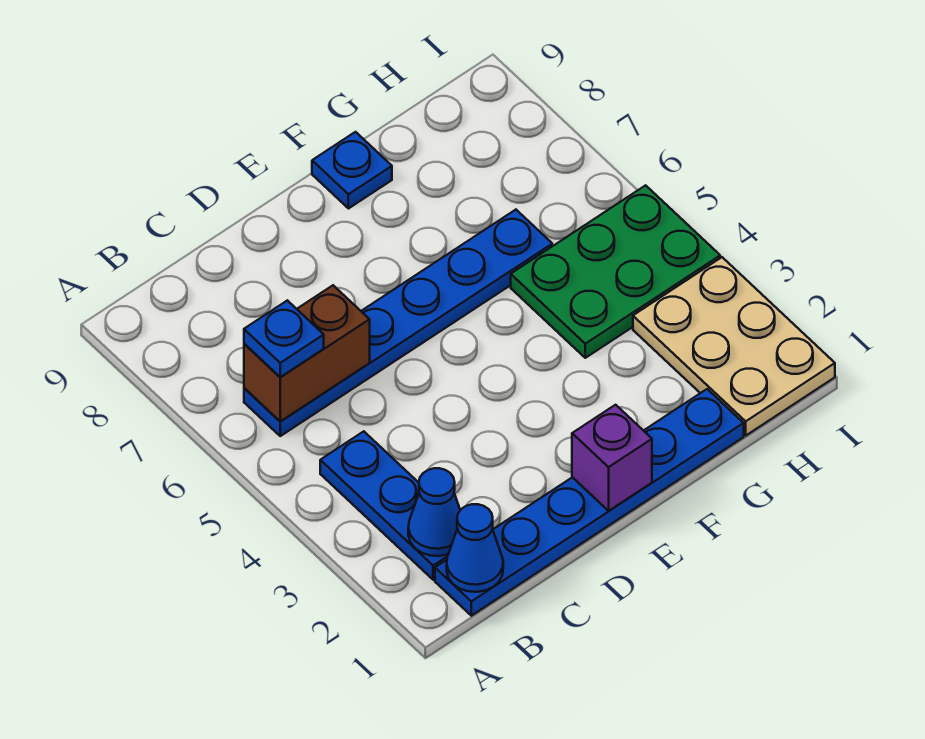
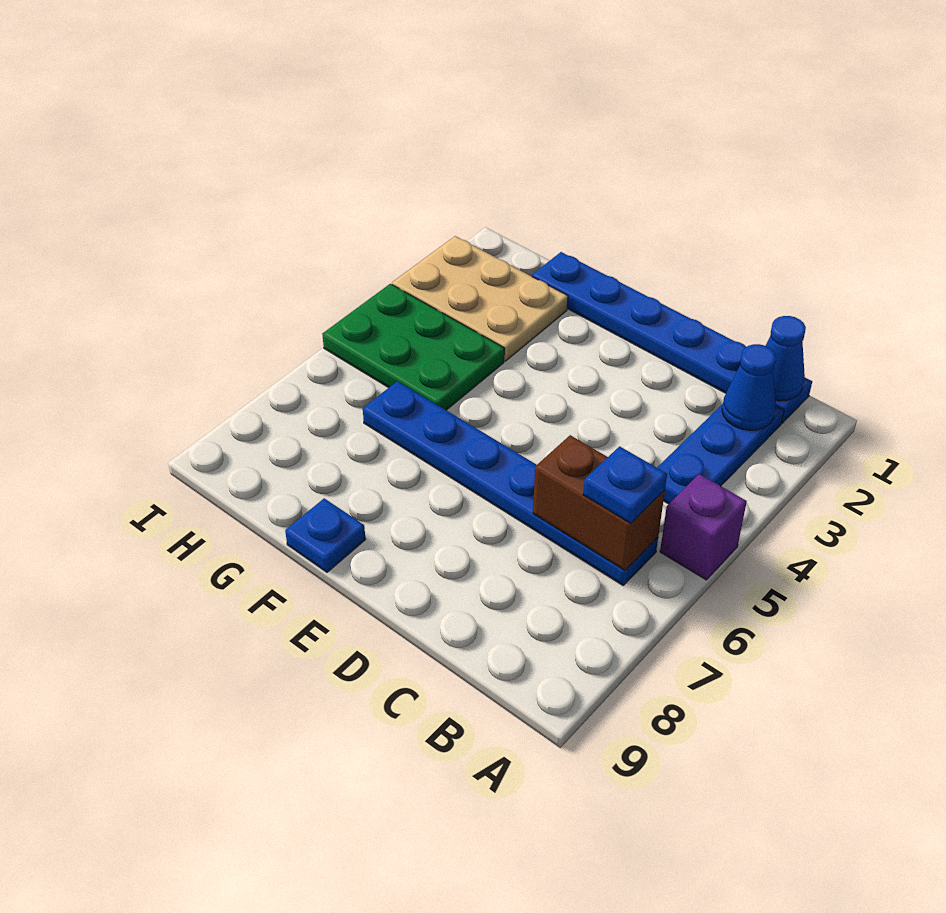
purple 1x1 brick [572,405,652,511] -> purple 1x1 brick moved to [660,474,747,580]
tan 2x3 plate [633,257,835,435] -> tan 2x3 plate turned to [392,236,568,361]

